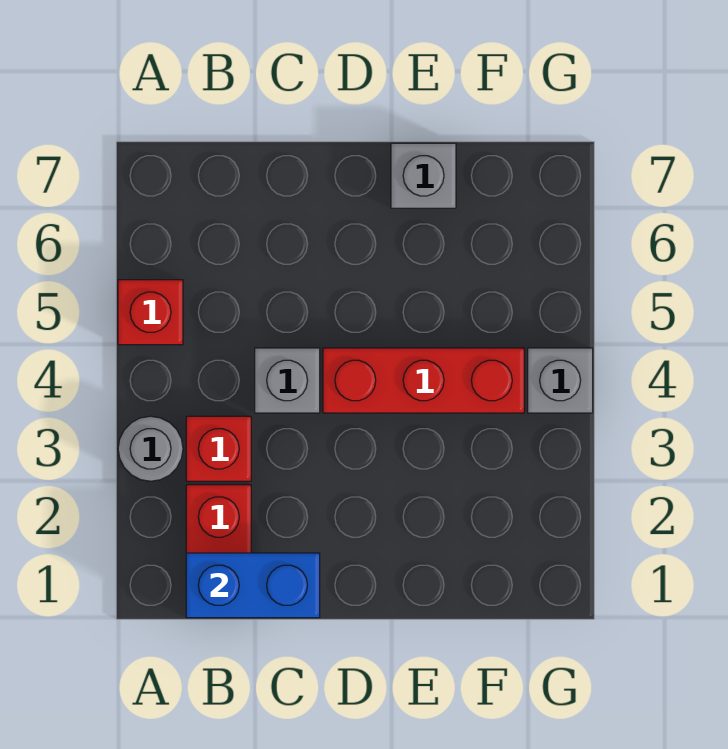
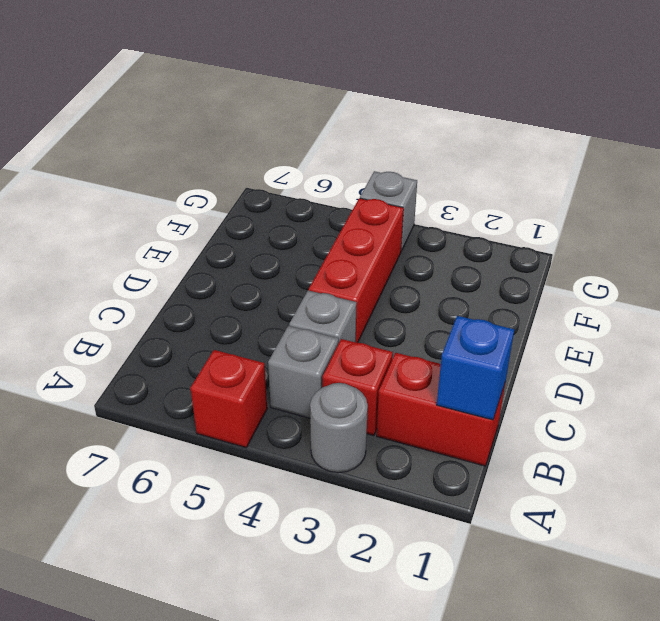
blue 1x2 brick [186,553,320,618] -> blue 1x1 brick [437,316,514,420]
grey 1x1 brick [391,143,456,208] -> grey 1x1 brick moved to [268,326,338,418]

